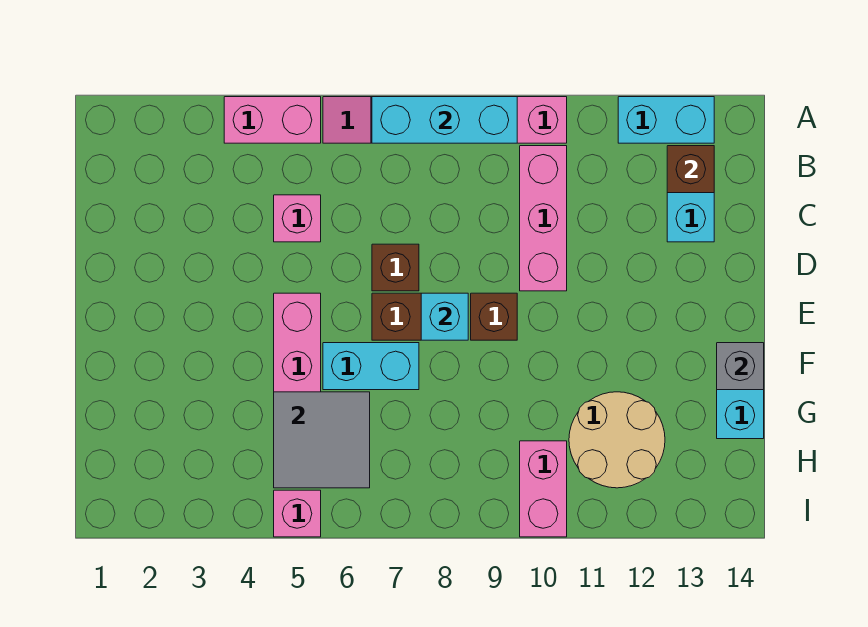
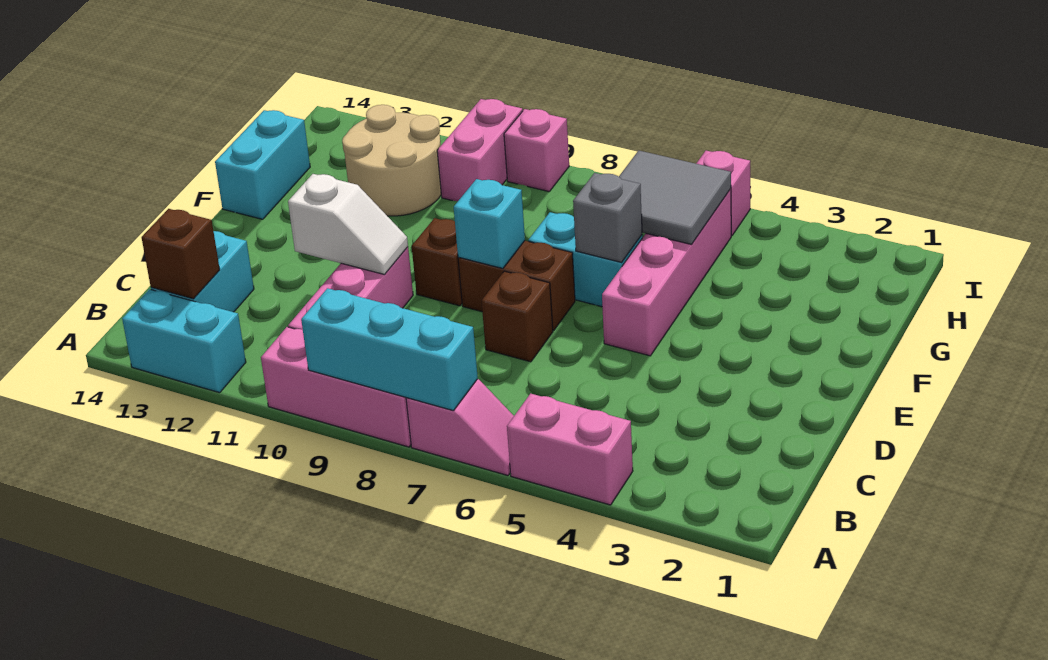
pink 1x1 brick [274,195,321,242] -> pink 1x1 brick moved to [504,109,569,192]
none -> white 1x2 slope [288,174,408,275]
grey 1x1 brick [717,343,764,390] -> grey 1x1 brick moved to [573,173,642,262]

